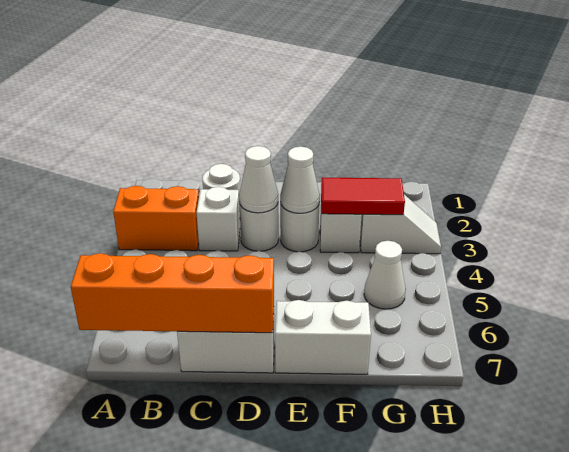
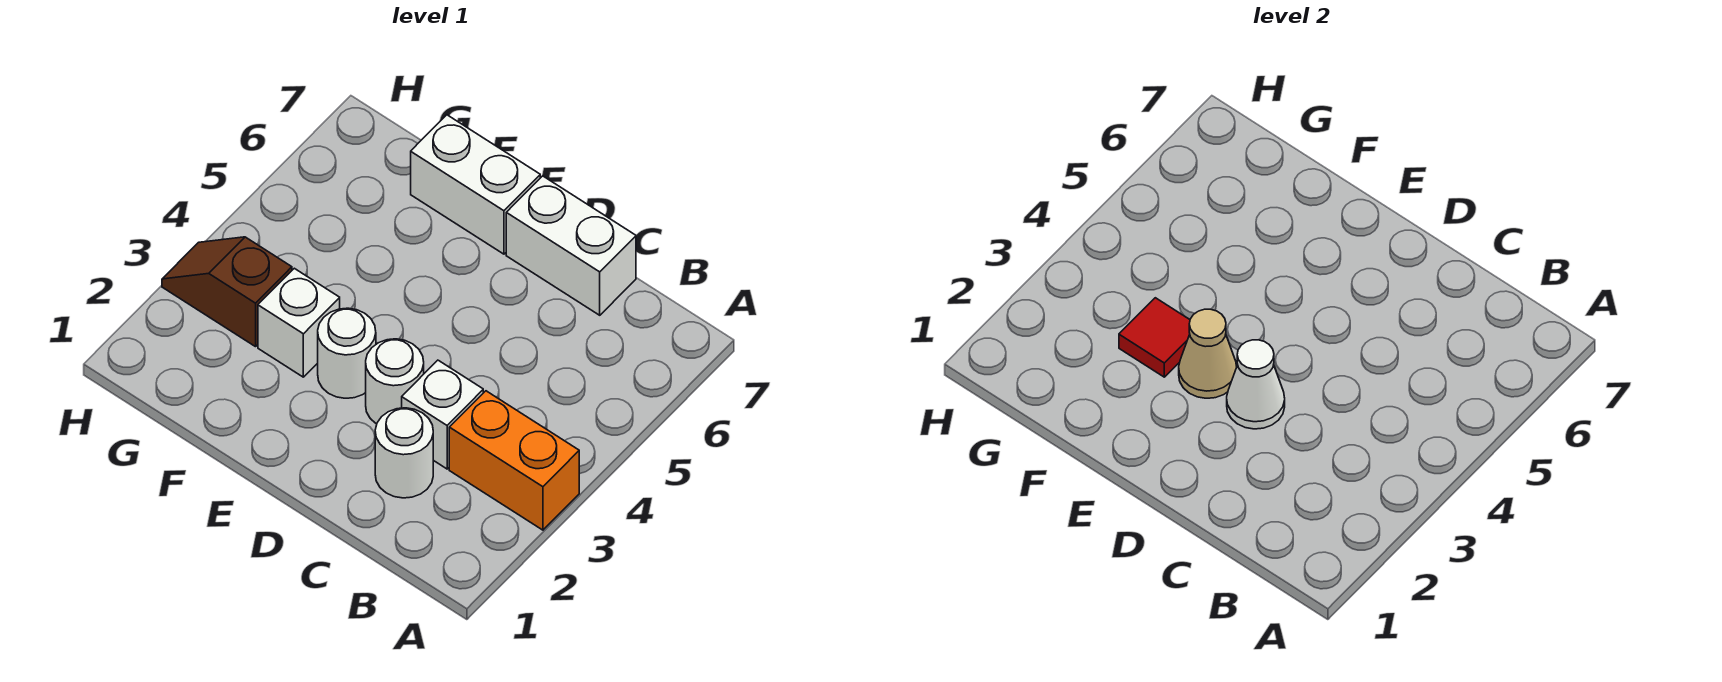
orange 1x4 brick [71,253,274,333] -> none
white 1x1 cone [280,146,320,213] -> tan 1x1 cone [1179,309,1237,398]
red 1x2 tile [321,177,405,215] -> red 1x1 tile [1119,298,1190,377]
white 1x2 slope [360,195,441,254] -> brown 1x2 slope [162,237,292,347]
white 1x1 cone [364,241,406,309] -> none

